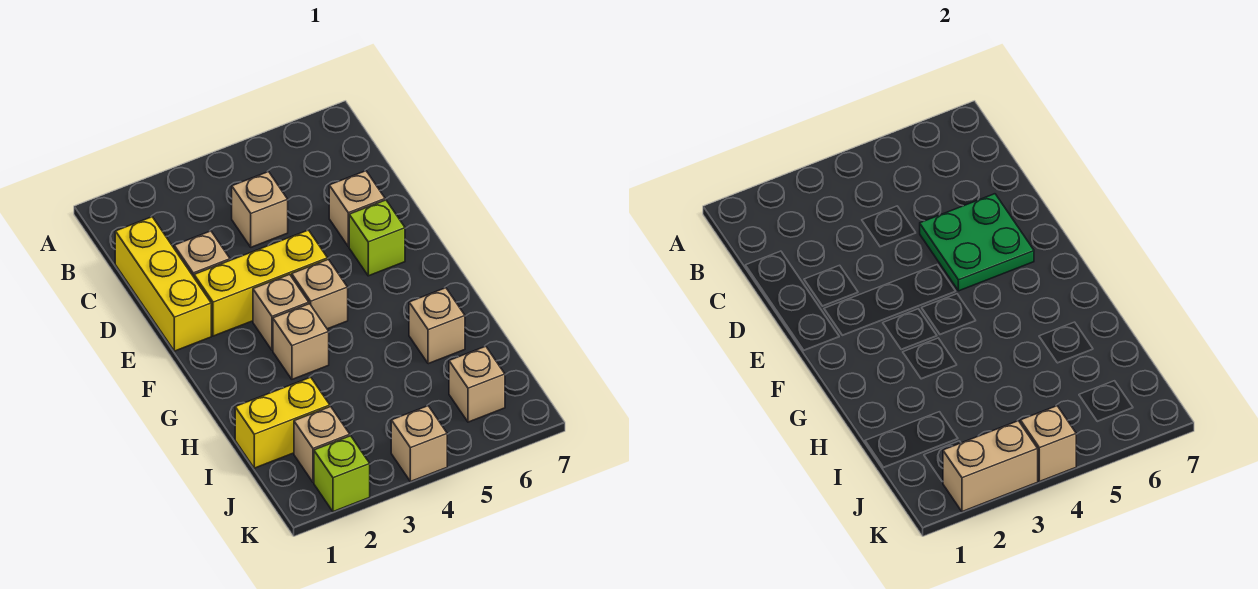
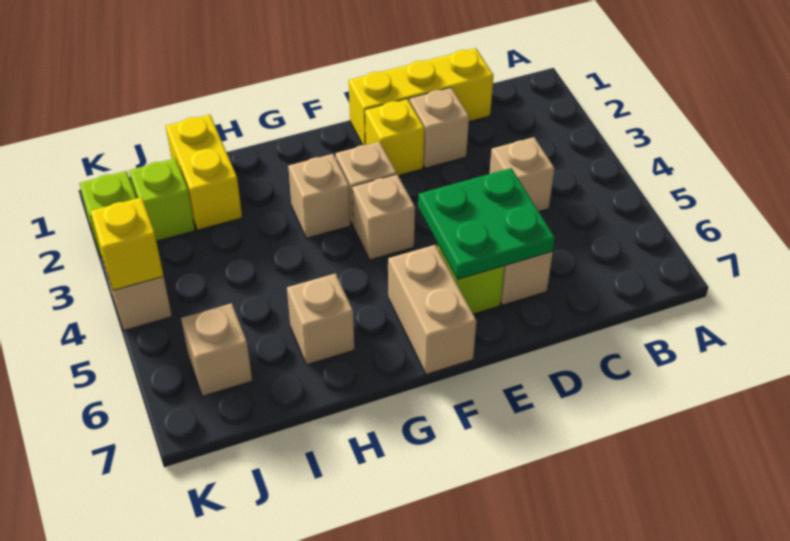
yellow 1x3 brick [194,230,328,336] -> yellow 1x1 brick [365,99,424,176]
tan 1x1 brick [294,407,350,482] -> lime 1x1 brick [129,158,195,241]
tan 1x2 brick [943,421,1038,512] -> tan 1x2 brick moved to [388,245,476,374]
tan 1x1 brick [1020,406,1076,482] -> yellow 1x1 brick [90,197,164,291]

